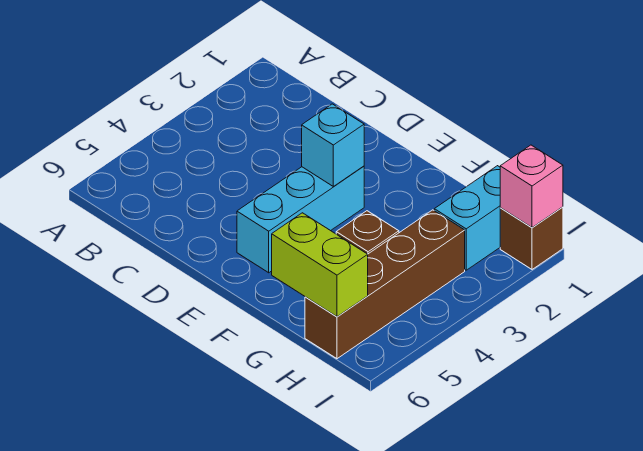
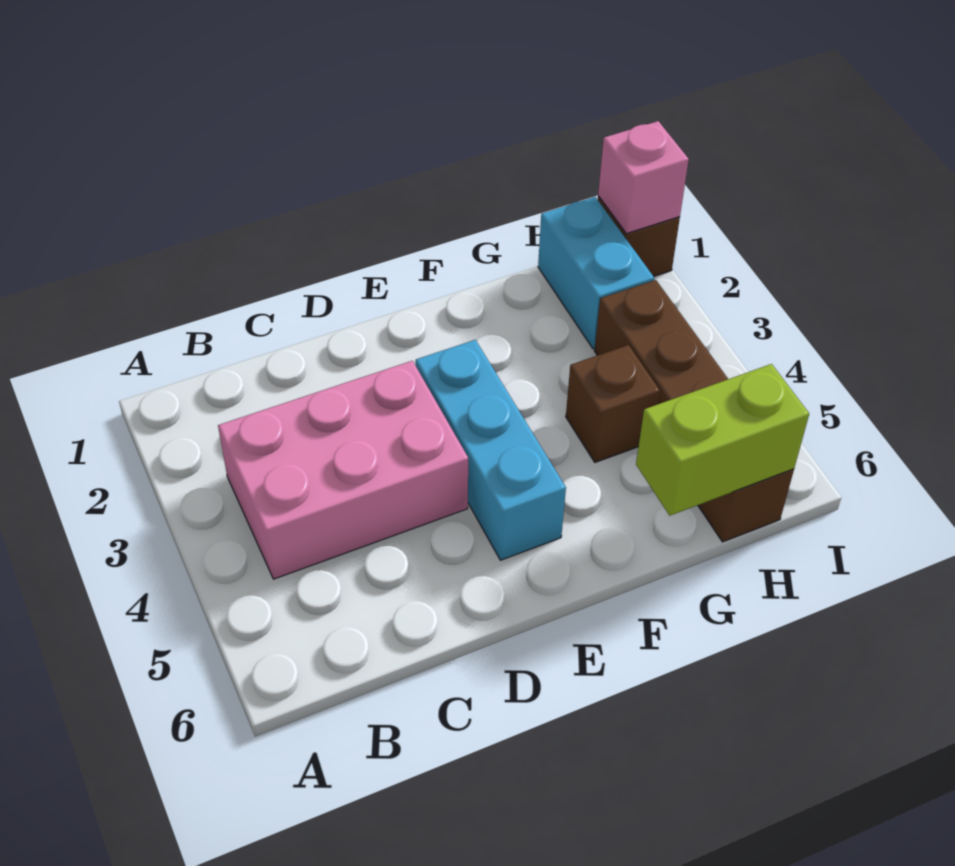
none -> pink 2x3 brick [218,361,468,579]
cyan 1x1 brick [302,104,364,186] -> none

